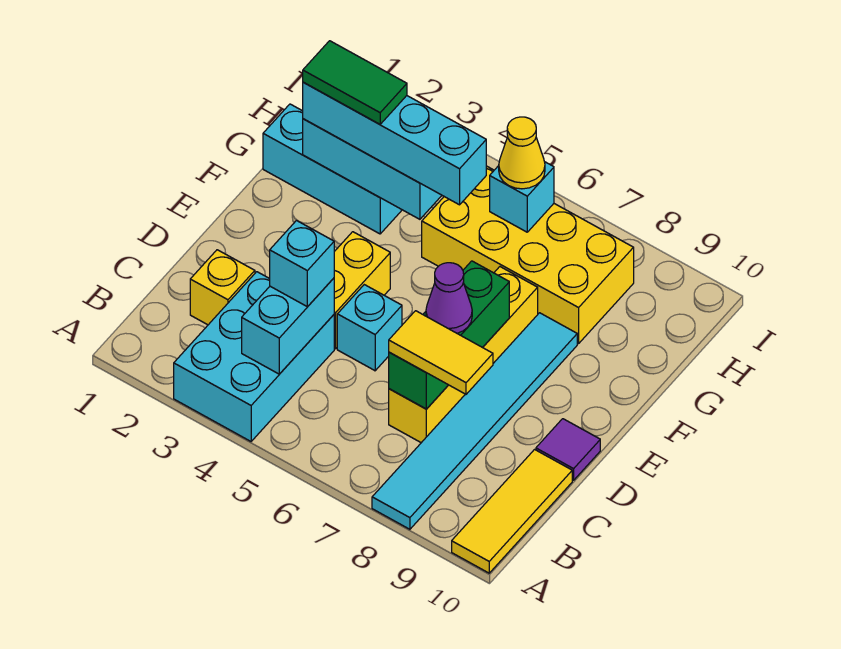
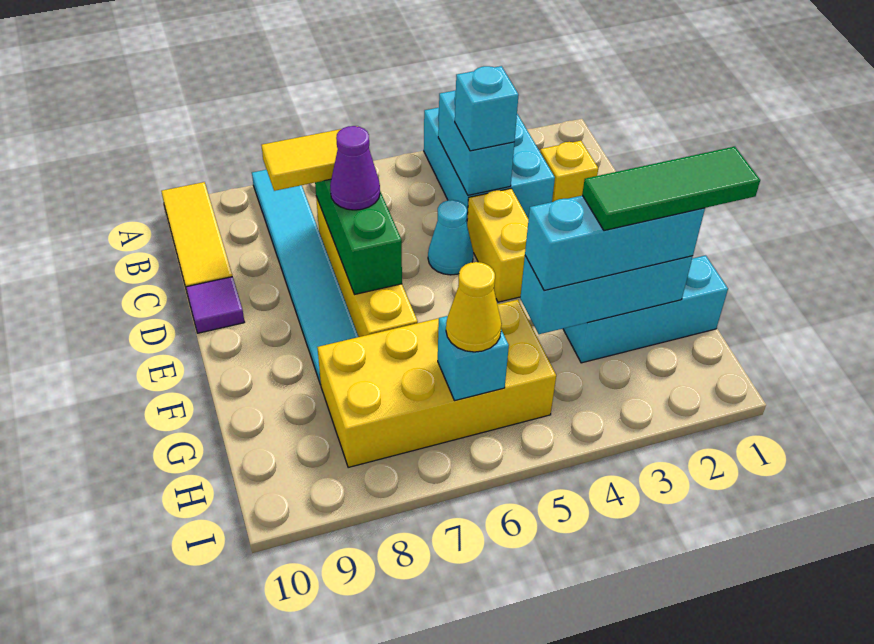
cyan 1x1 brick [337,285,402,371] -> cyan 1x1 cone [428,200,473,275]
cyan 1x4 brick [303,82,486,205] -> cyan 1x3 brick [525,196,705,291]
green 1x2 tile [303,41,407,124] -> green 1x3 tile [582,147,760,231]

